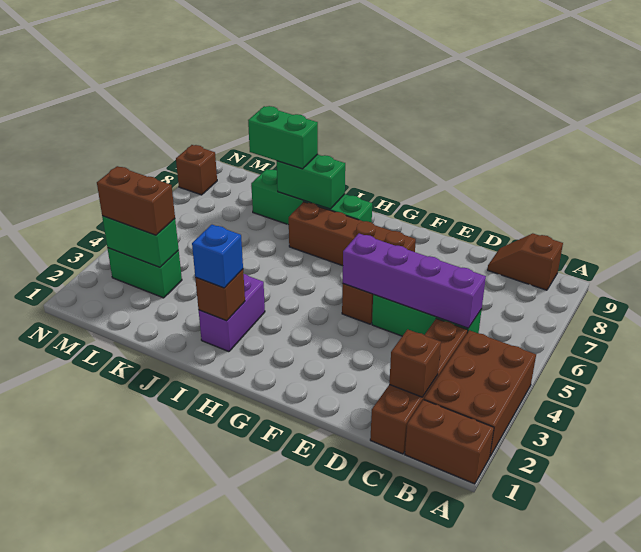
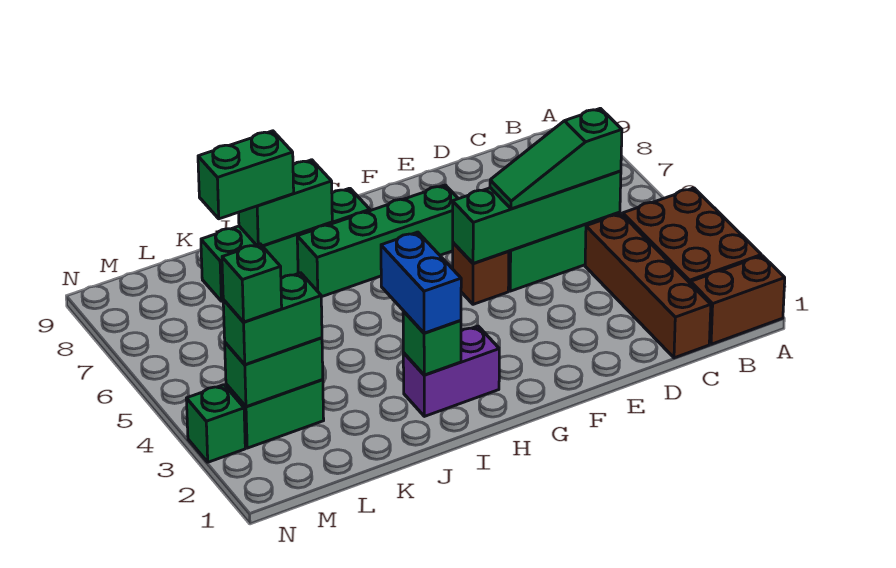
brown 1x2 slope [488,234,563,290] -> none
brown 1x1 brick [389,329,441,397] -> none
purple 1x4 brick [343,234,486,328] -> green 1x4 brick [453,171,621,263]
none -> green 1x3 slope [490,108,622,209]
brown 1x4 brick [289,202,416,266] -> green 1x4 brick [297,185,458,297]
purple 1x2 brick [199,274,265,352] -> purple 1x2 brick turned to [403,326,499,416]
brown 1x1 brick [195,269,245,321] -> green 1x1 brick [403,311,461,375]
blue 1x1 brick [192,225,243,288] -> blue 1x2 brick [381,232,461,333]
brown 1x2 brick [97,166,175,235] -> green 1x2 brick [223,273,322,365]
none -> green 1x1 brick [222,244,282,322]
none -> green 1x1 brick [186,385,245,462]
brown 1x1 brick [176,145,217,195] -> none

